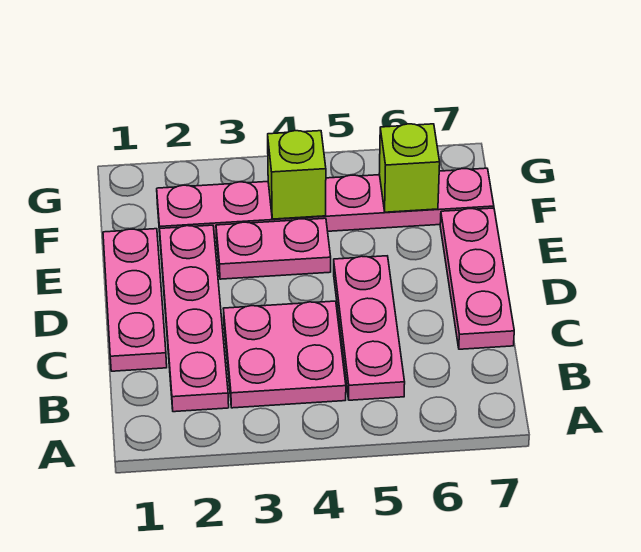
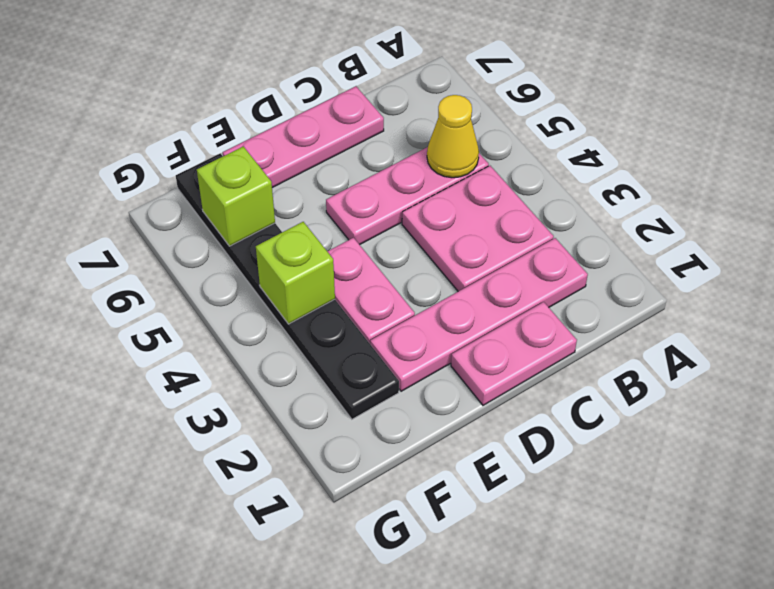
none -> yellow 1x1 cone [427,95,479,178]
pink 1x3 plate [103,229,167,371] -> pink 1x2 plate [451,302,577,405]
pink 1x6 plate [157,168,494,238] -> black 1x6 plate [176,154,399,419]

